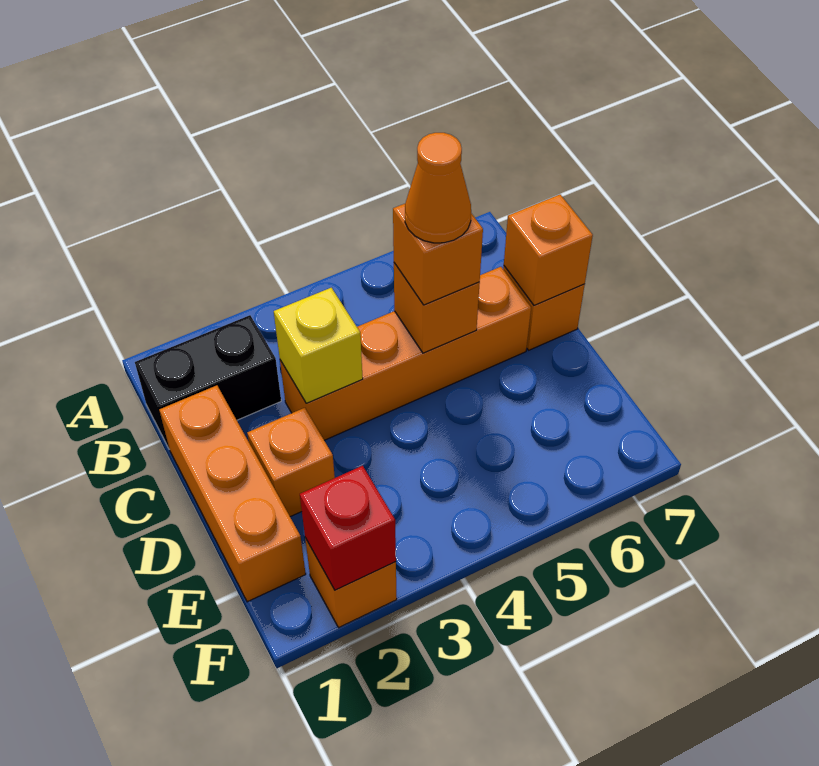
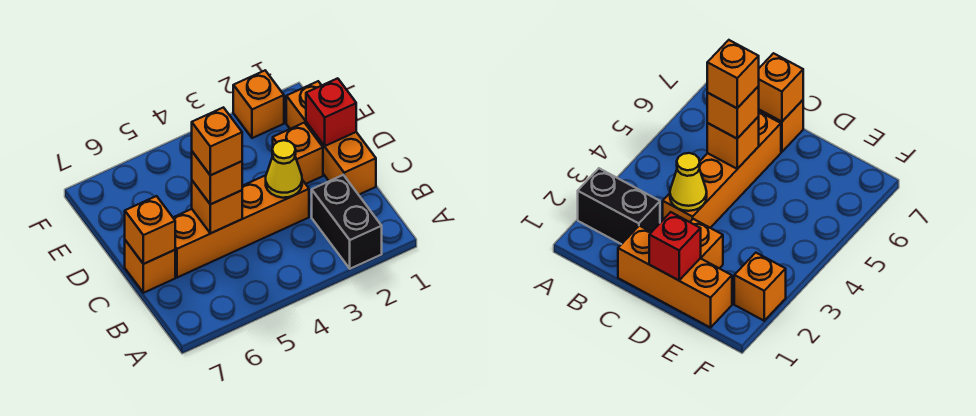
black 1x2 brick [135,315,281,448] -> black 1x2 brick turned to [312,175,382,269]
yellow 1x1 brick [274,288,363,403] -> yellow 1x1 cone [266,140,302,198]
orange 1x1 cone [405,133,471,243] -> orange 1x1 brick [192,107,242,175]
red 1x1 brick [300,466,396,590] -> red 1x1 brick moved to [306,78,356,146]

